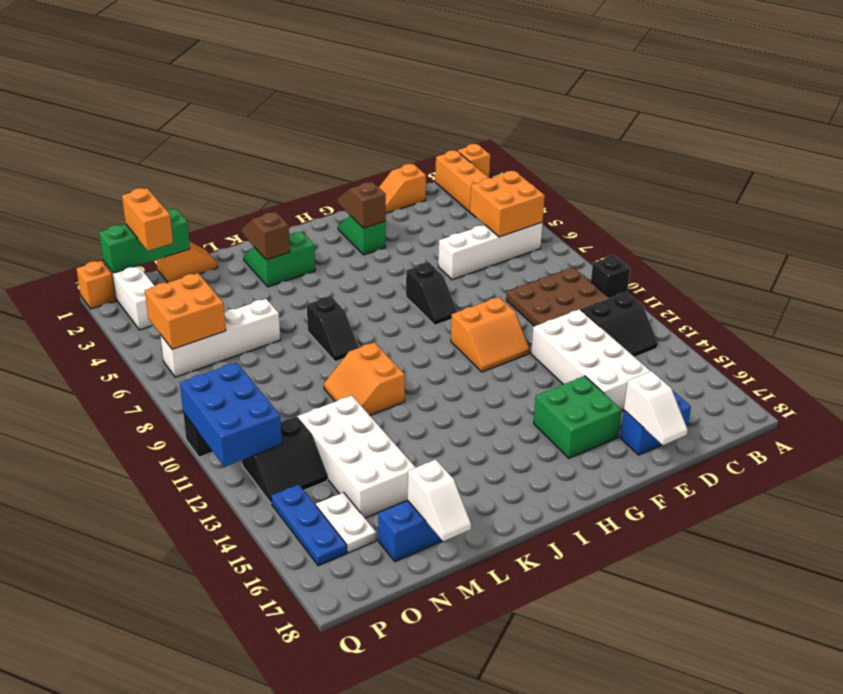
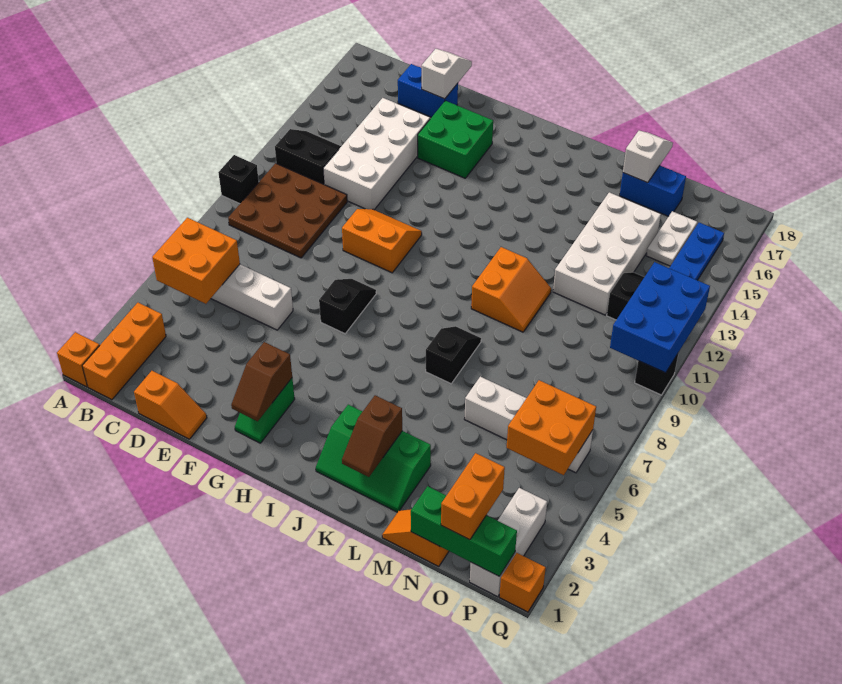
green 2x2 slope [243,232,315,287] -> green 2x3 slope [316,405,431,512]

